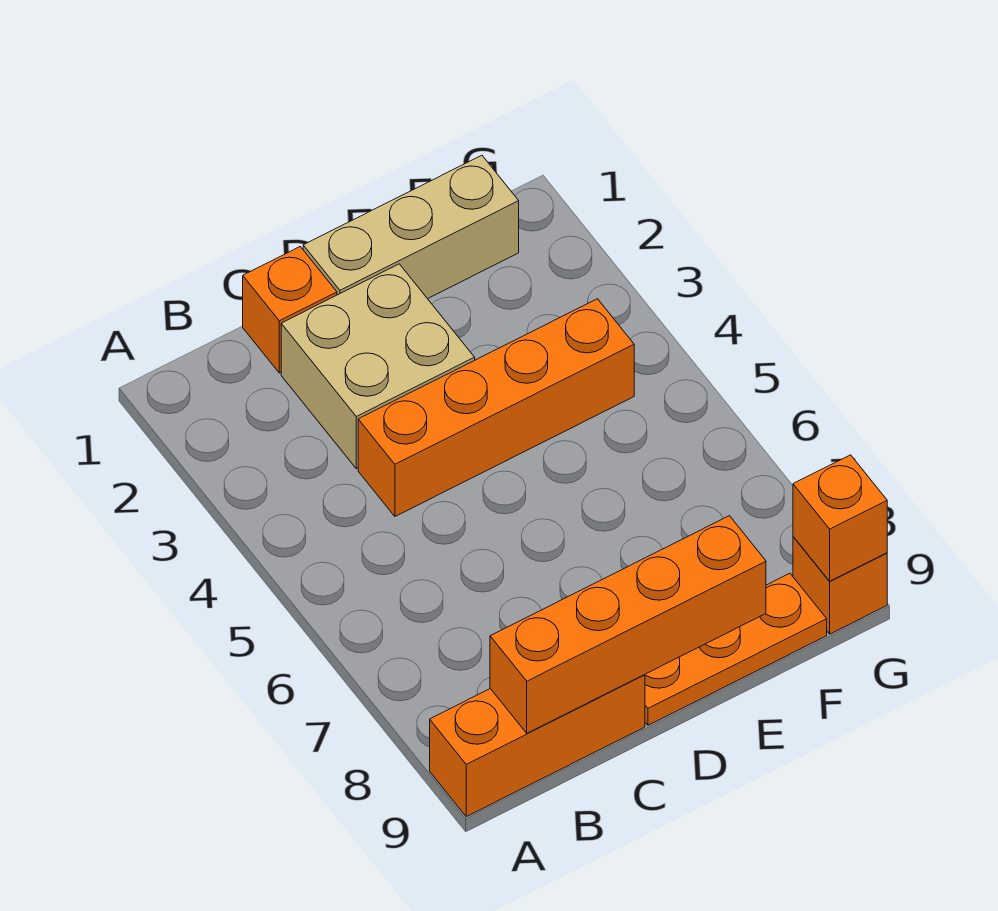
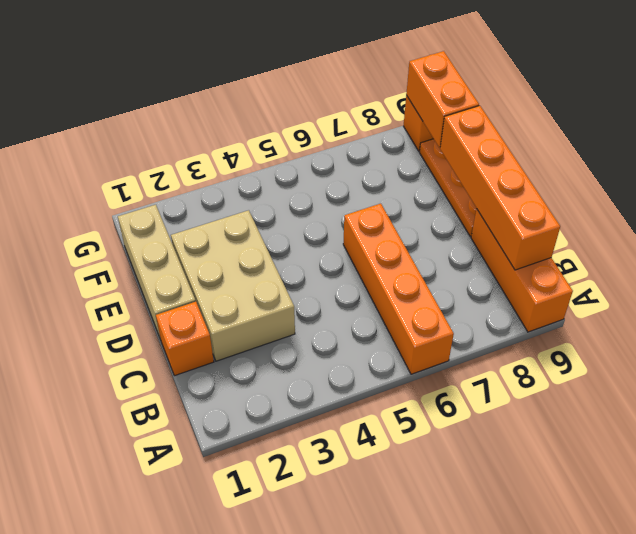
tan 2x2 brick [281,264,475,469] -> tan 2x3 brick [171,210,295,361]
orange 1x4 brick [358,299,634,516] -> orange 1x4 brick moved to [343,204,454,374]
orange 1x1 brick [793,455,887,581] -> orange 1x2 brick [406,51,479,148]

